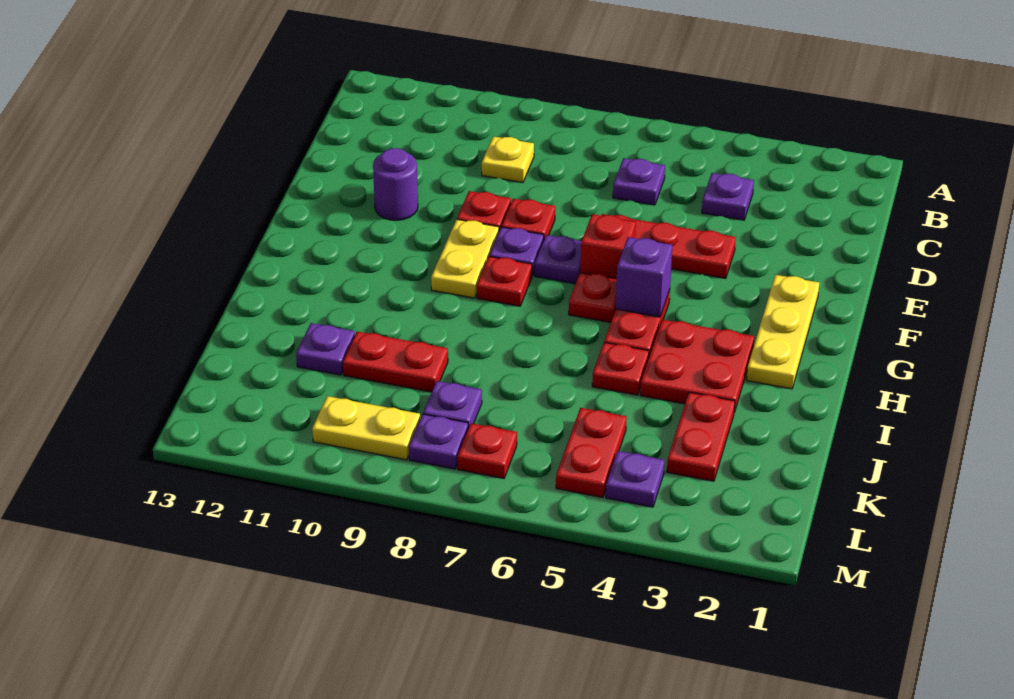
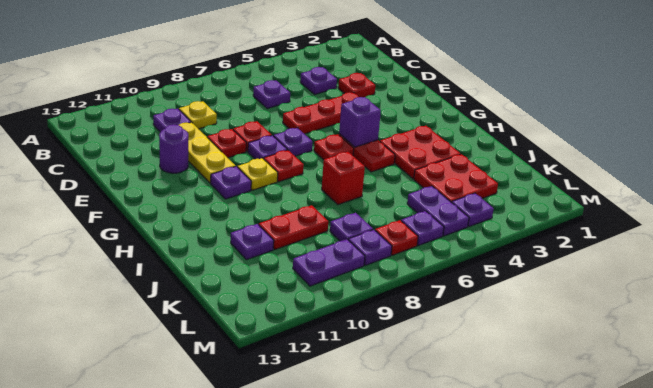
none -> purple 1x1 plate [153,109,191,132]
yellow 1x3 plate [747,275,819,389] -> yellow 1x3 plate moved to [179,122,236,183]
red 1x1 brick [580,214,636,279] -> red 1x1 brick moved to [322,152,365,205]
yellow 1x2 plate [431,220,499,298] -> yellow 1x1 plate [238,158,278,190]
none -> purple 1x1 plate [211,166,251,199]
red 1x1 plate [592,343,649,395] -> red 1x1 plate moved to [338,73,375,97]
red 1x2 plate [667,392,735,481] -> red 2x2 plate [414,154,498,202]
red 1x2 plate [556,408,627,498] -> purple 1x2 plate [407,186,469,236]
none -> purple 1x1 plate [401,211,444,246]
yellow 1x2 plate [312,396,420,460] -> purple 1x2 plate [293,239,365,286]

